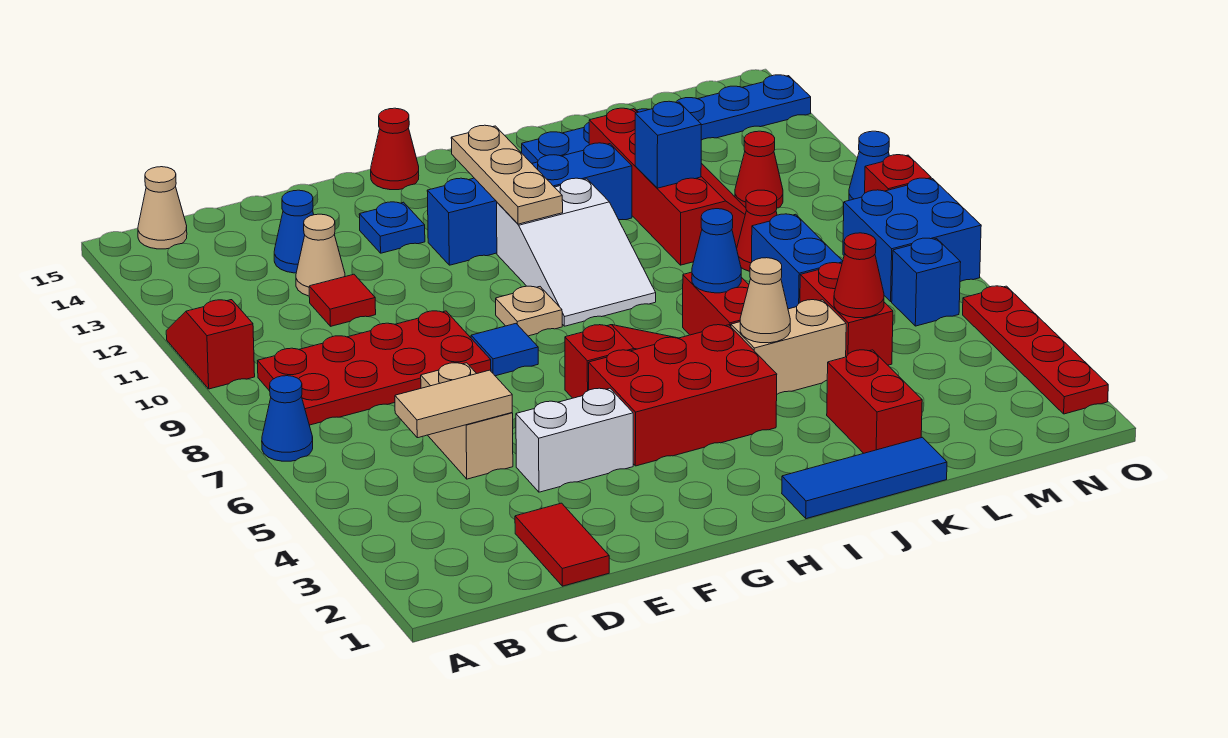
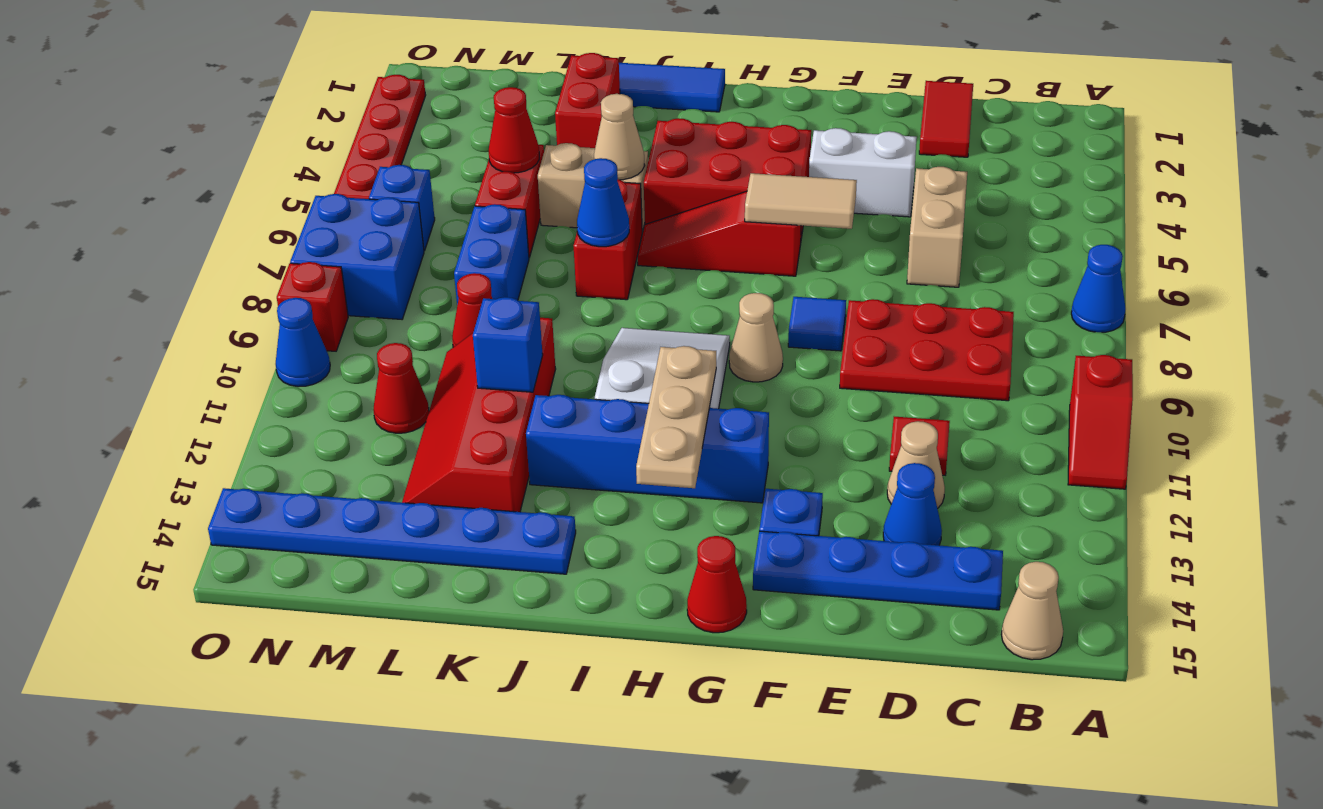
red 2x4 plate [258,311,491,425] -> red 2x3 plate [840,299,1014,401]
tan 1x2 tile [395,370,512,438] -> tan 1x2 tile moved to [745,173,857,229]
none -> blue 1x4 plate [753,531,1003,610]
tan 1x1 plate [496,286,562,336] -> tan 1x1 cone [729,293,783,382]

